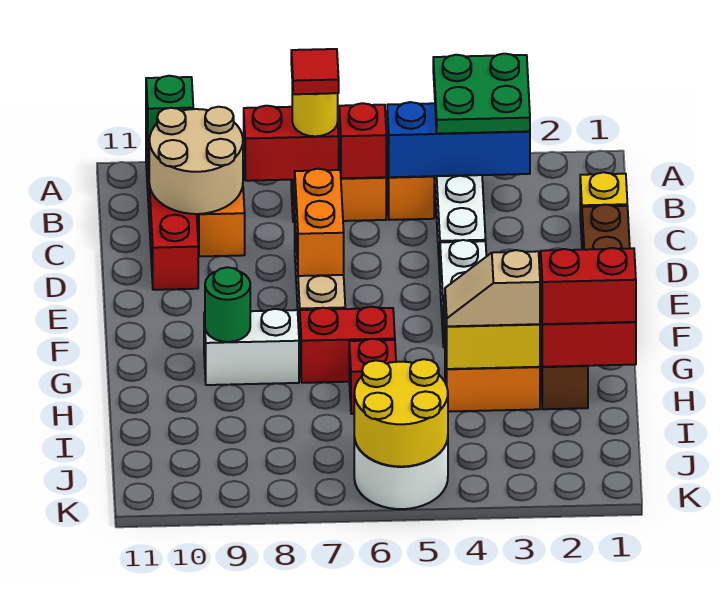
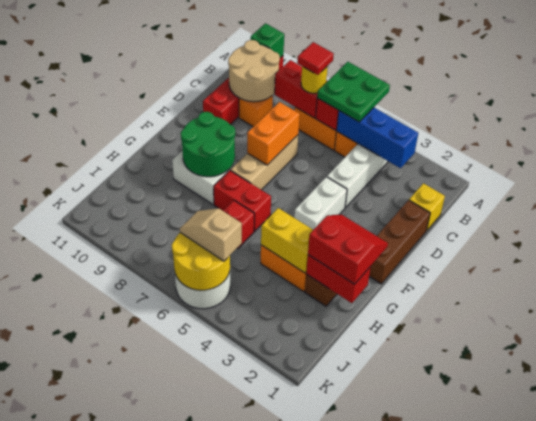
green 2x2 plate [433,54,530,134] -> green 2x2 plate moved to [317,62,390,122]
green 1x1 round brick [205,267,250,342] -> green 2x2 round brick [181,112,235,177]
tan 1x2 slope [445,250,540,326] -> tan 1x2 slope moved to [180,208,242,261]

